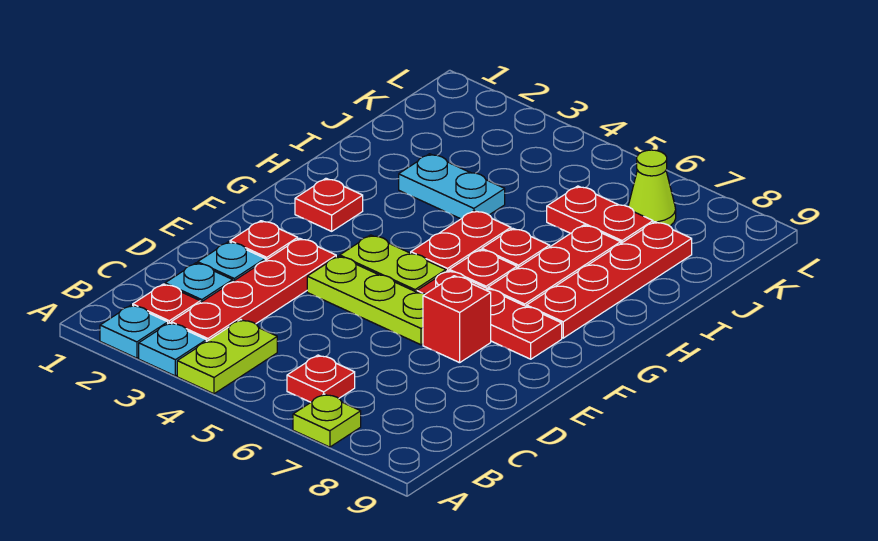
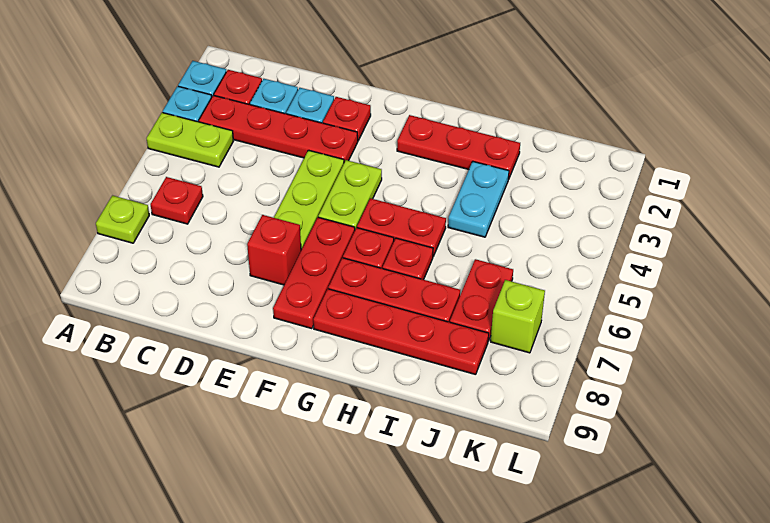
red 1x1 plate [295,178,363,231] -> red 1x3 plate [397,115,520,179]
lime 1x1 cone [628,150,676,226] -> lime 1x1 brick [491,280,545,353]

